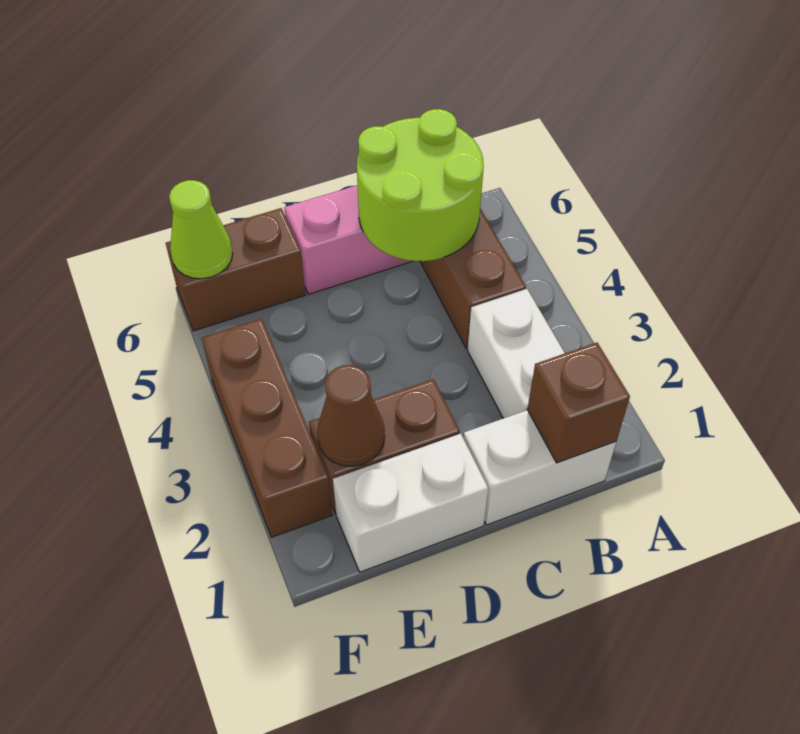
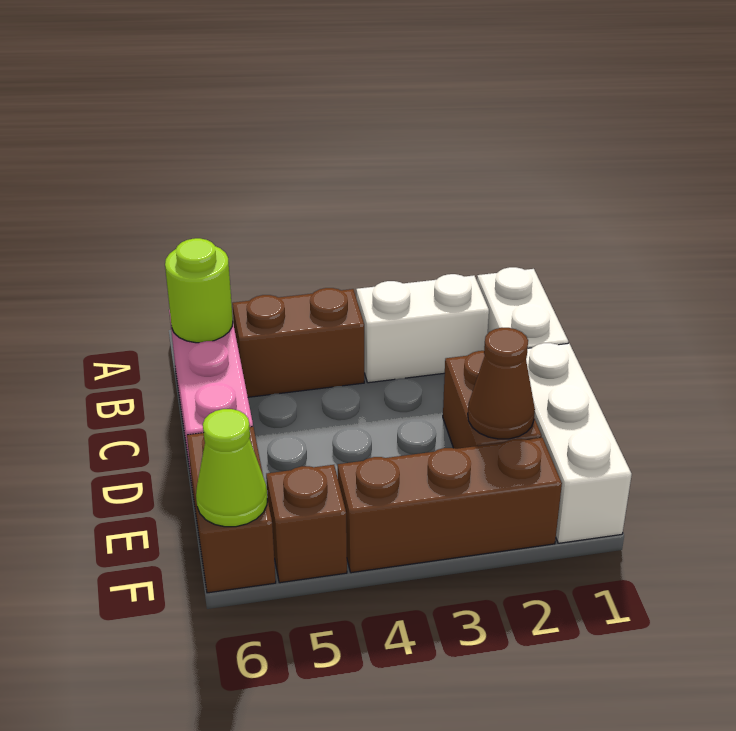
brown 1x1 brick [527,343,630,463] -> brown 1x1 brick moved to [266,465,347,583]
lime 2x2 round brick [357,109,484,261] -> lime 1x1 round brick [165,238,233,343]
white 1x2 brick [333,434,488,572] -> white 1x3 brick [526,343,632,543]

